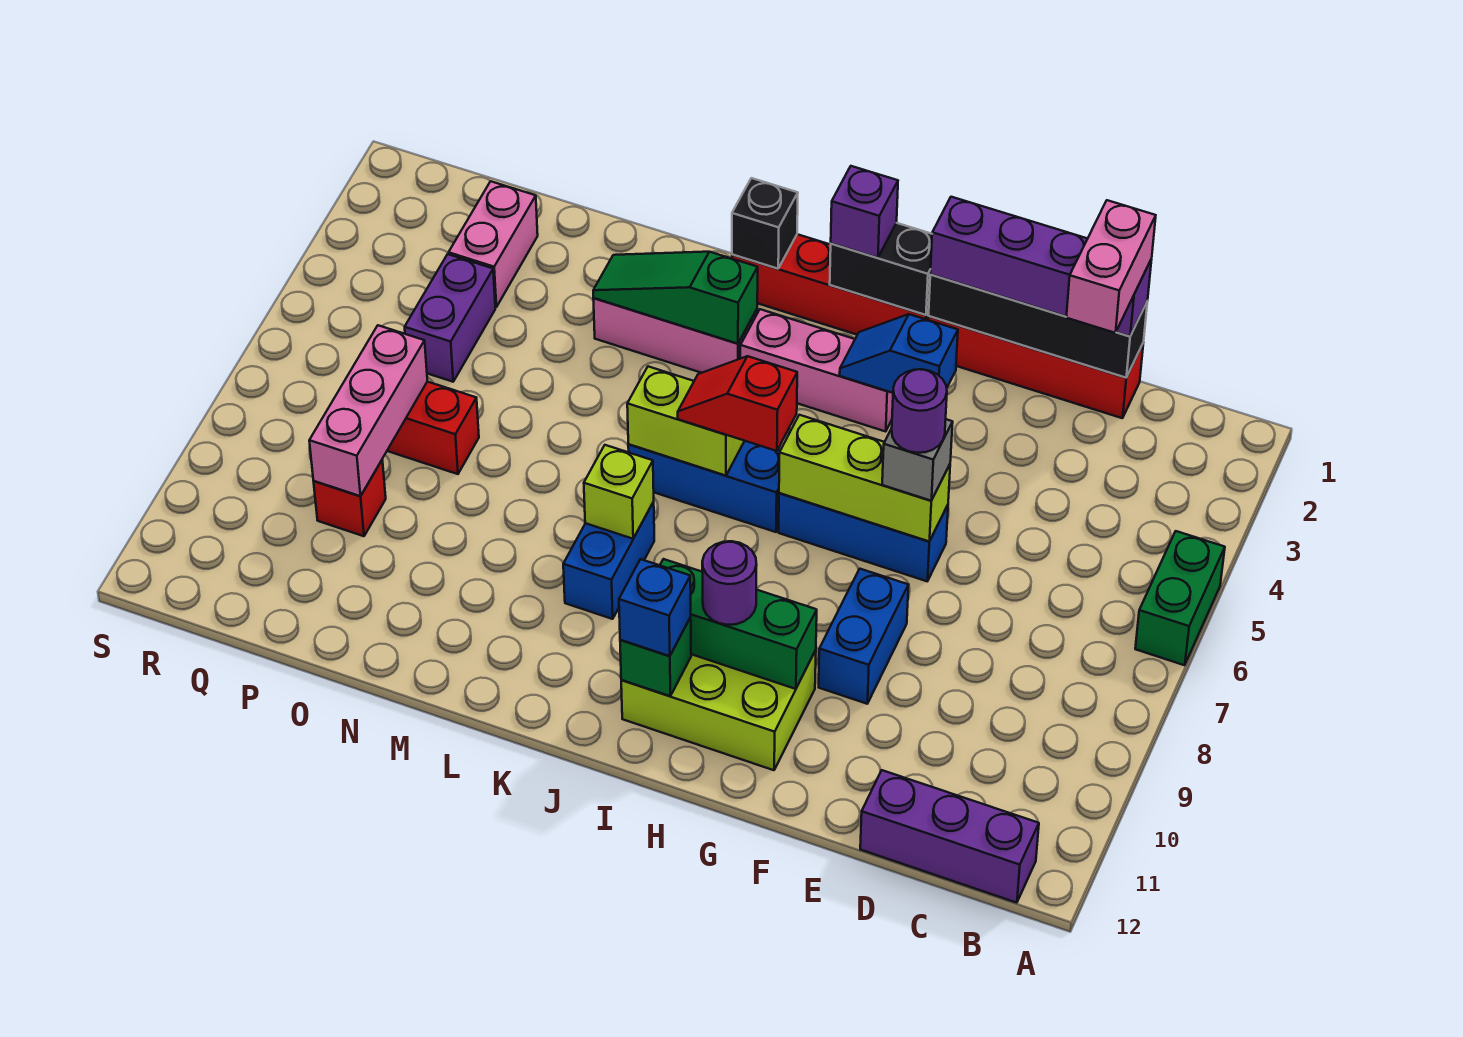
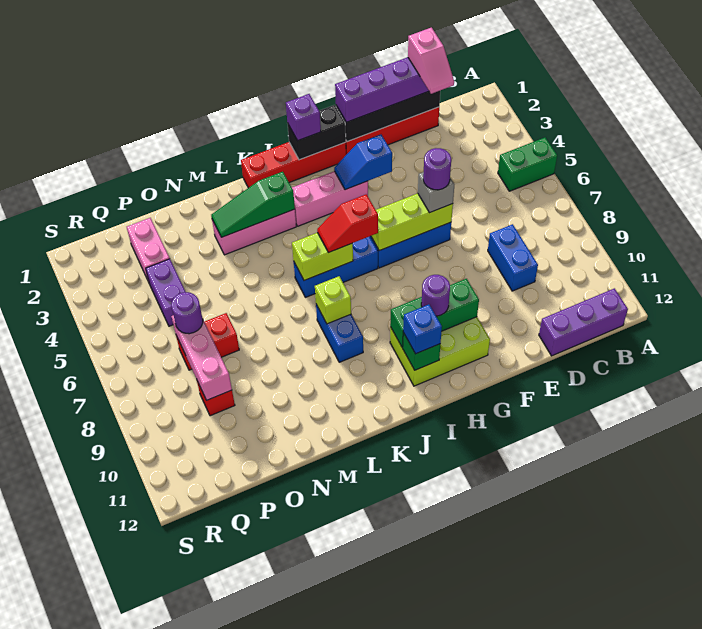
green 1x2 brick [1135,531,1225,665] -> green 1x2 brick turned to [498,138,557,191]
pink 1x2 brick [1066,200,1156,333] -> pink 1x2 slope [408,28,454,94]
blue 1x2 brick [819,569,909,704] -> blue 1x2 brick moved to [488,224,538,291]
black 1x1 brick [732,178,798,269] -> none
none -> purple 1x1 round brick [171,292,203,334]

